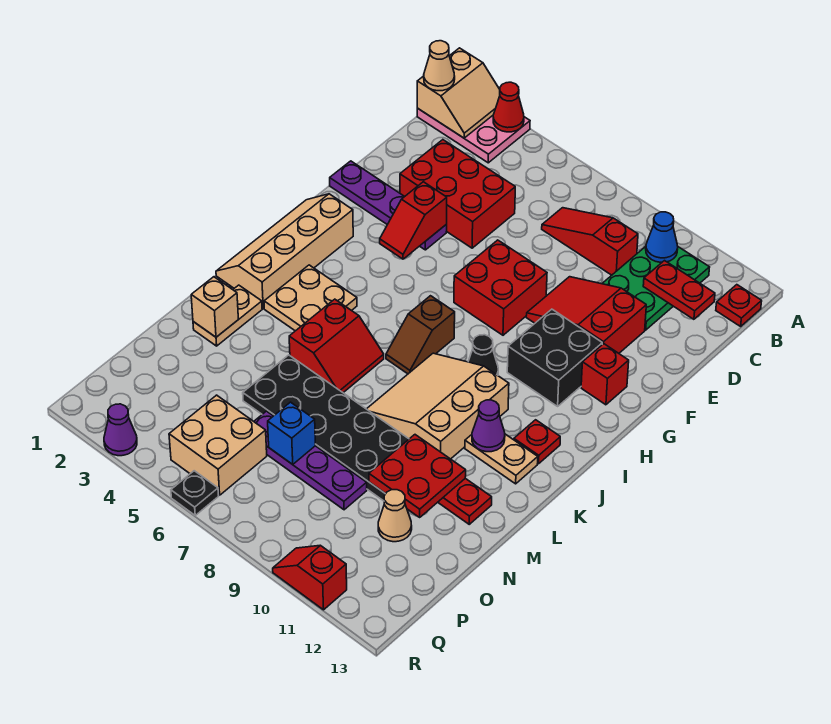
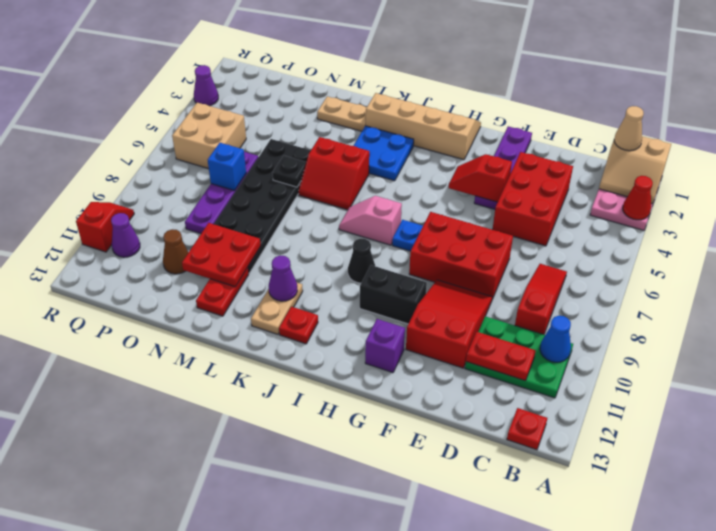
red 1x2 plate [643,261,715,319] -> red 1x2 plate turned to [466,332,536,381]
red 2x2 brick [454,240,547,335] -> red 2x3 brick [409,212,513,299]
black 2x2 brick [507,309,602,406] -> black 1x2 brick [360,265,427,324]
red 1x1 brick [581,344,629,405] -> purple 1x1 brick [365,319,405,373]
none -> blue 1x1 plate [392,220,423,251]
brown 1x2 slope [386,296,455,374] -> pink 1x2 slope [339,196,402,245]
tan 2x2 plate [264,265,357,331] -> blue 2x2 plate [354,126,414,181]
tan 3x3 slope [367,353,509,459] -> none
tan 1x1 brick [191,277,238,337] -> none
tan 1x1 cone [378,490,412,542] -> brown 1x1 cone [163,229,189,274]
none -> purple 1x1 cone [111,213,140,257]
black 1x1 plate [171,471,219,515] -> black 1x1 plate moved to [272,156,306,187]

